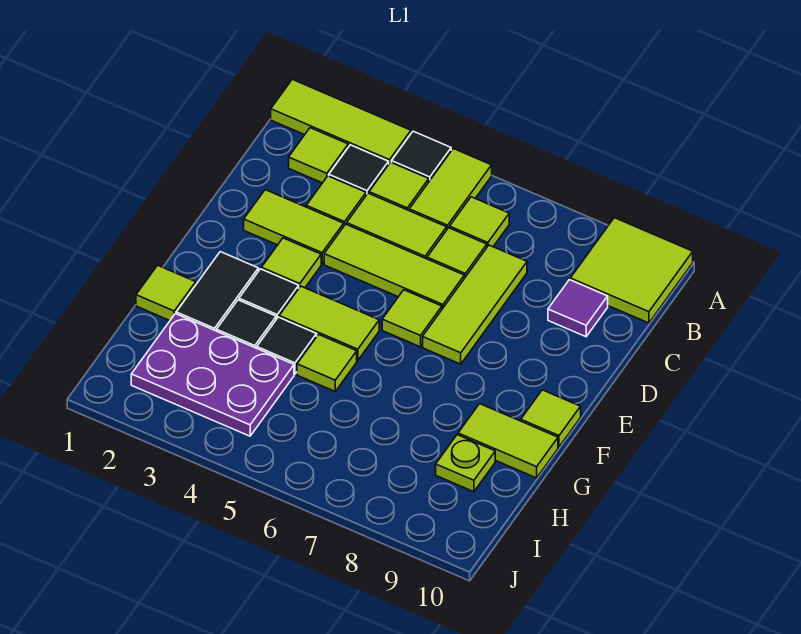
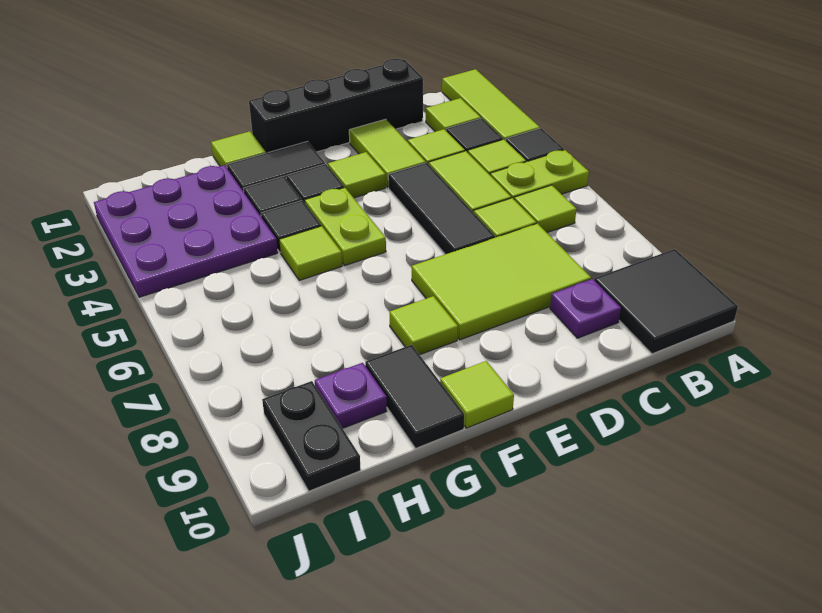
lime 1x2 tile [409,149,492,229] -> lime 1x2 plate [490,150,589,199]
lime 2x2 tile [570,218,693,323] -> black 2x2 tile [594,249,738,354]
none -> black 1x4 brick [249,59,423,153]
lime 1x3 tile [423,245,527,364] -> lime 2x3 tile [412,223,591,340]
purple 1x1 tile [548,280,608,337] -> purple 1x1 plate [550,279,621,338]
lime 1x3 tile [324,224,464,309] -> black 1x3 tile [388,163,495,254]
lime 1x1 tile [382,290,442,347] -> lime 1x1 tile moved to [390,296,458,355]
lime 1x2 tile [279,286,379,361] -> lime 1x2 plate [305,188,386,266]
lime 1x2 tile [458,404,558,478] -> black 1x2 tile [365,345,464,448]
purple 2x3 plate [131,314,294,436] -> purple 3x3 plate [94,165,278,297]
lime 1x1 plate [436,435,495,492] -> purple 1x1 plate [315,363,387,428]
none -> black 1x2 plate [262,381,361,491]

